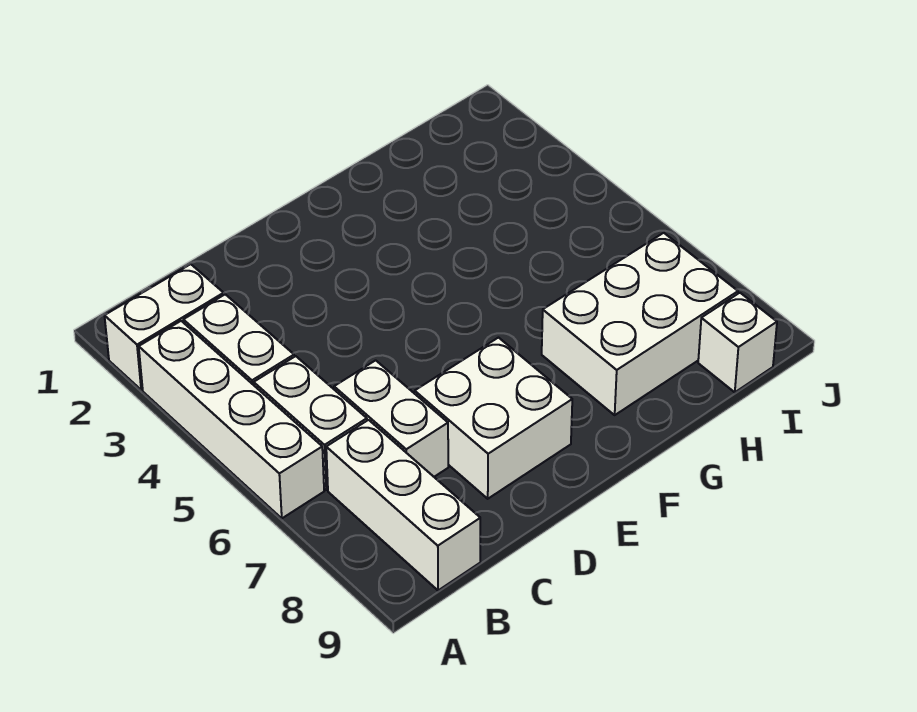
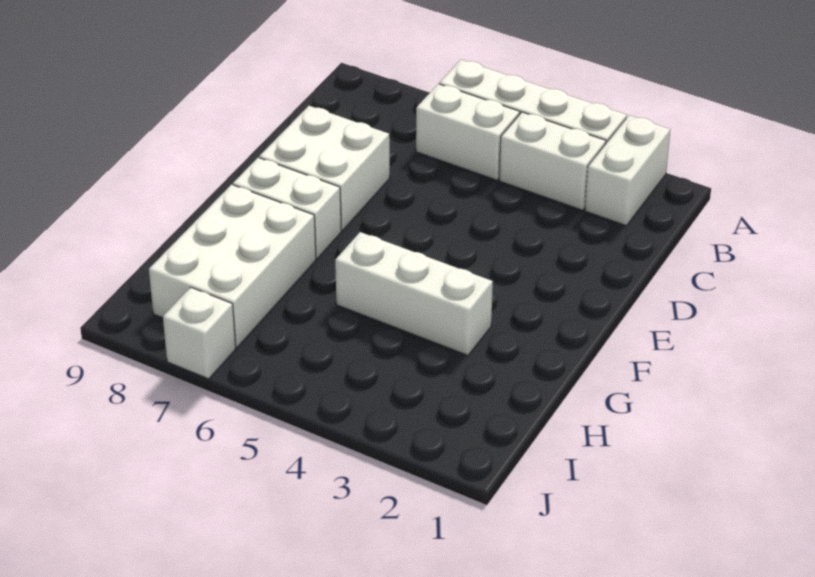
white 1x3 brick [326,420,480,590] -> white 1x3 brick moved to [335,232,493,355]
white 1x2 brick [334,360,448,477] -> white 1x2 brick moved to [233,158,341,258]
white 1x1 brick [698,293,777,392] -> white 1x1 brick moved to [163,287,236,379]

